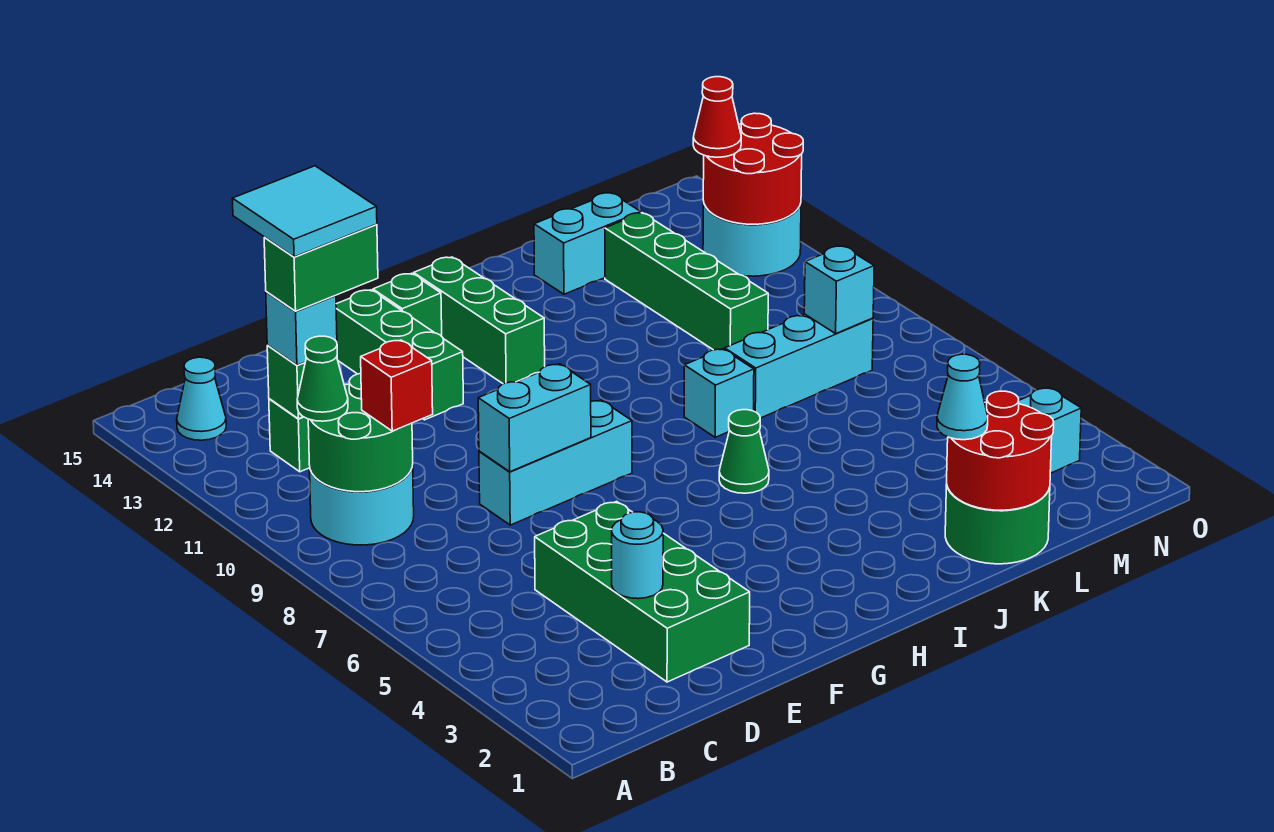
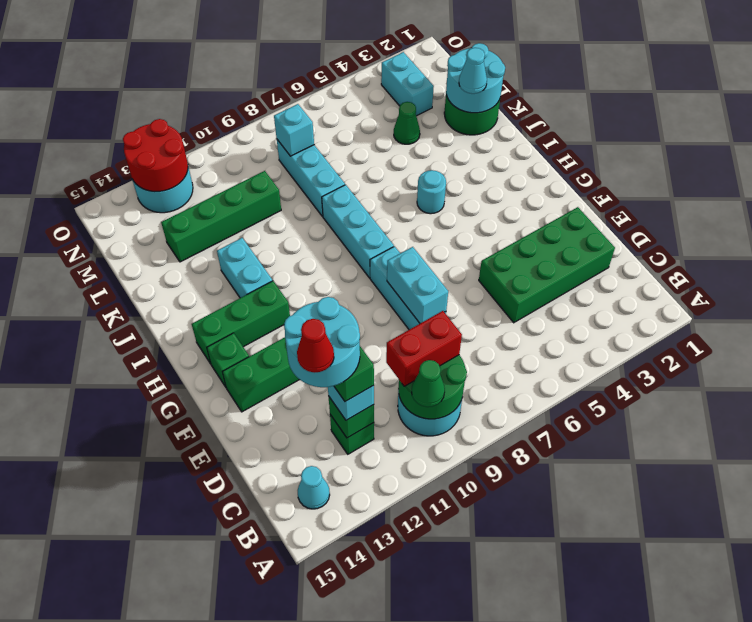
red 1x1 brick [361,340,433,431] -> red 1x2 brick [386,311,462,386]
cyan 2x2 tile [232,166,377,257] -> cyan 2x2 round brick [284,297,360,387]
cyan 1x1 round brick [612,512,663,599] -> cyan 1x1 round brick moved to [417,170,446,214]
green 1x1 cone [719,410,769,493] -> green 1x1 cone moved to [394,102,420,144]
cyan 1x1 brick [684,349,754,437] -> cyan 1x3 brick [322,185,394,278]
red 2x2 round brick [947,391,1054,510] -> cyan 2x2 round brick [446,43,505,113]
cyan 1x2 brick [534,193,641,294] -> cyan 1x2 brick moved to [217,238,273,298]
red 1x1 cone [693,77,741,157] -> red 1x1 cone moved to [297,319,334,373]

